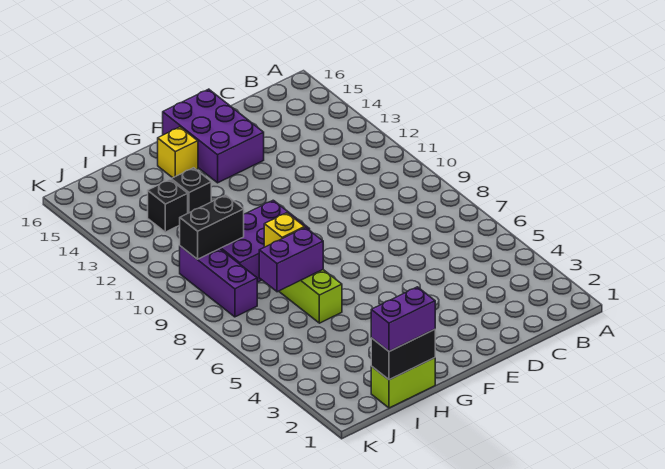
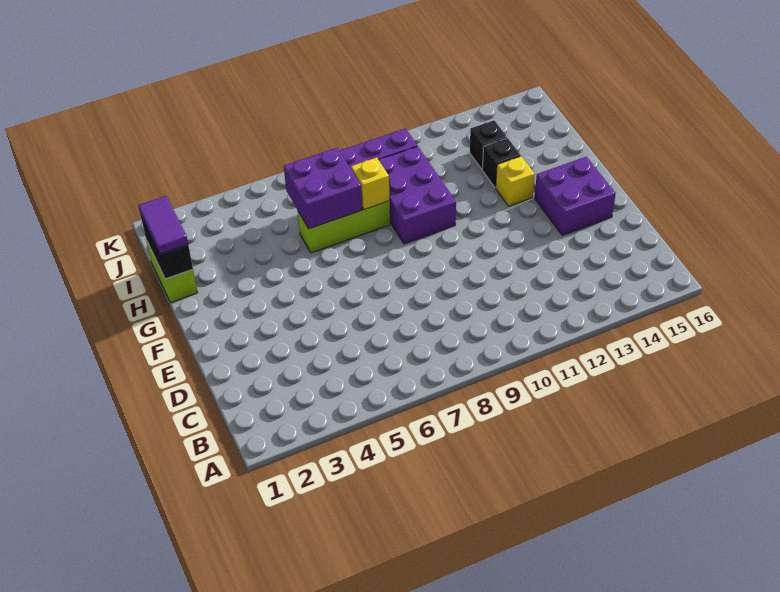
purple 2x3 brick [163,89,264,183] -> purple 2x2 brick [535,157,616,235]
yellow 1x1 brick [158,127,198,178] -> yellow 1x1 brick moved to [496,156,535,206]
purple 1x2 brick [371,287,435,351] -> purple 1x2 tile [138,196,188,254]
purple 1x2 brick [259,227,323,292] -> purple 2x2 brick [284,148,362,229]
black 1x2 brick [180,195,244,259] -> none

